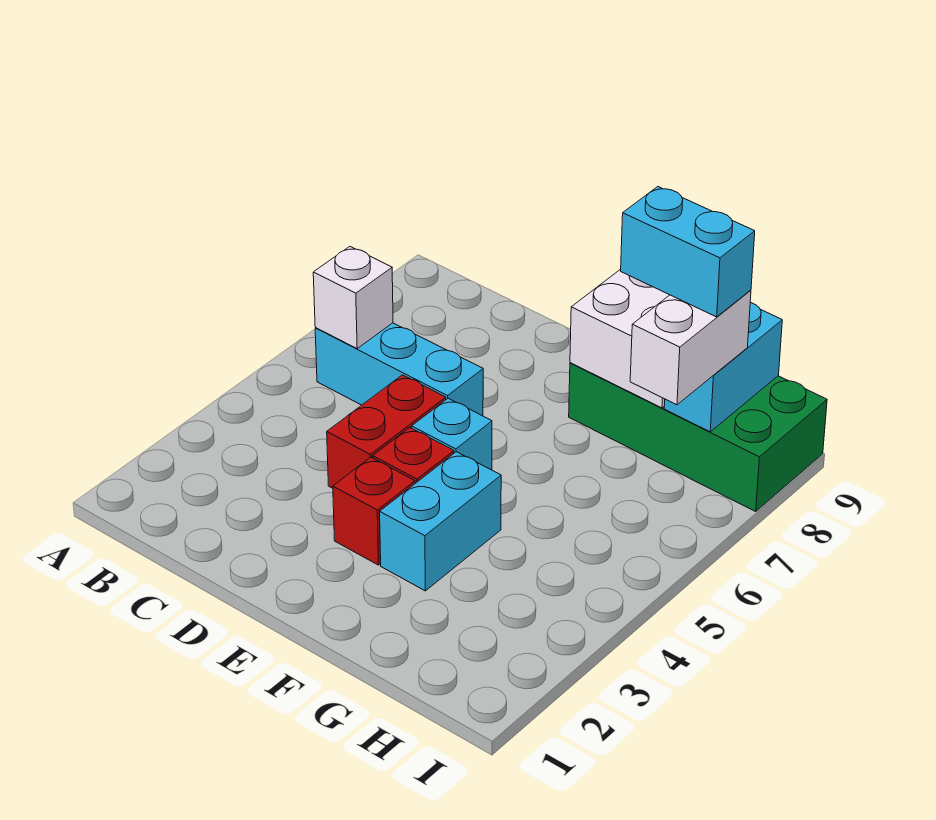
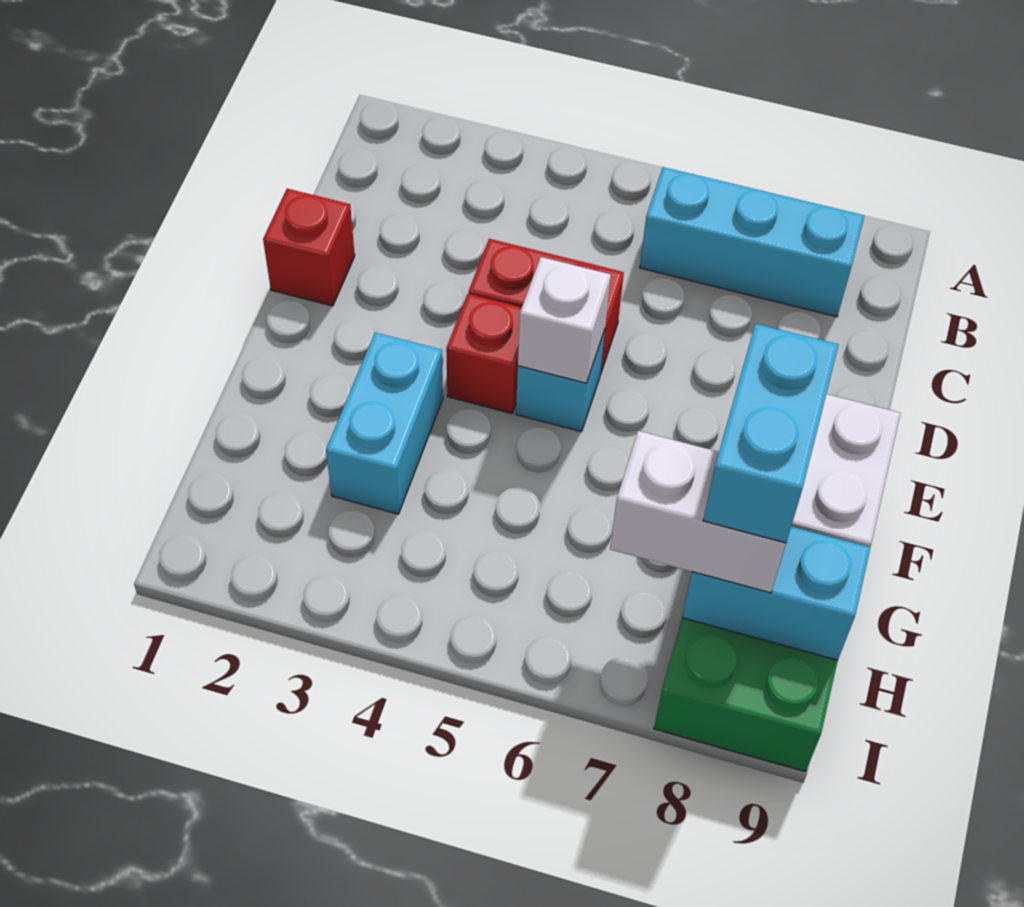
cyan 1x3 brick [315,323,483,416] -> cyan 1x3 brick turned to [640,167,865,317]
white 1x1 brick [313,247,393,348] -> white 1x1 brick moved to [518,257,611,383]
red 1x1 brick [333,457,415,565] -> red 1x1 brick moved to [263,189,355,306]
cyan 1x2 brick [380,452,501,591] -> cyan 1x2 brick turned to [326,333,443,514]

